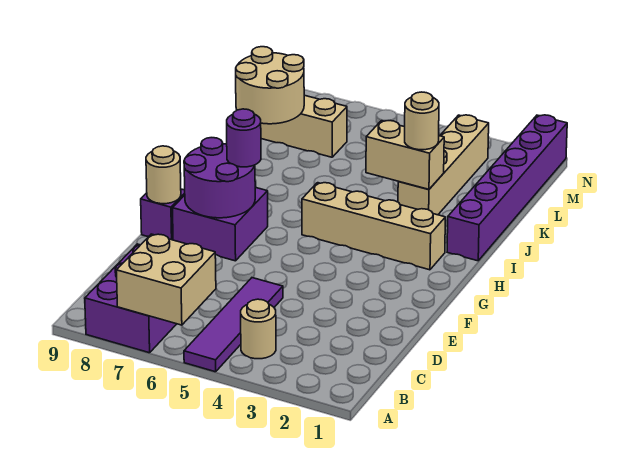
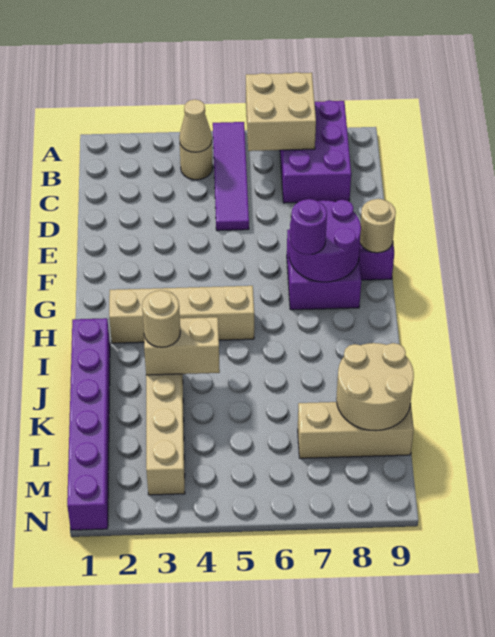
none -> tan 1x1 cone [179,99,212,152]

